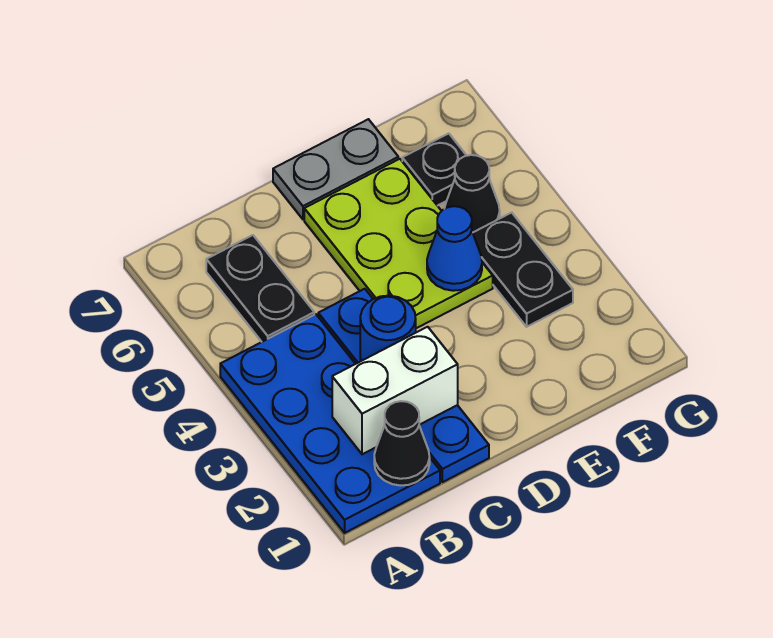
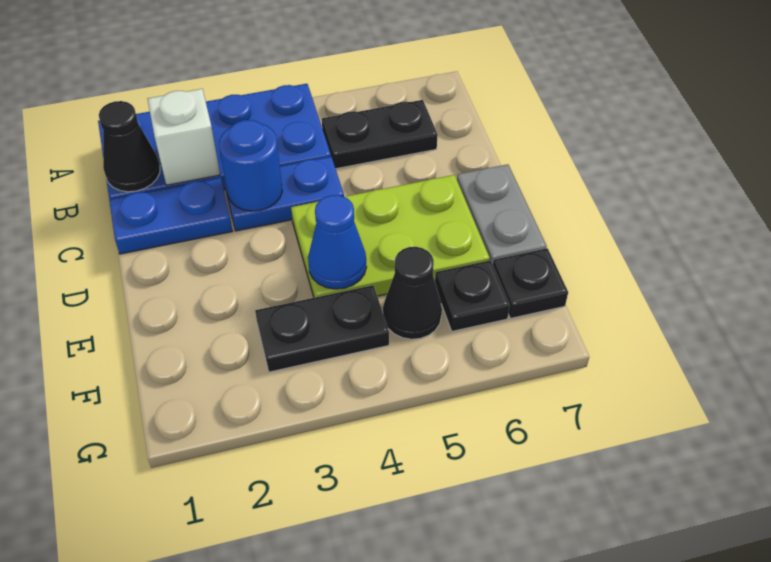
white 1x2 brick [332,327,458,454] -> white 1x1 brick [148,89,220,185]
none -> black 1x1 plate [493,248,568,318]

